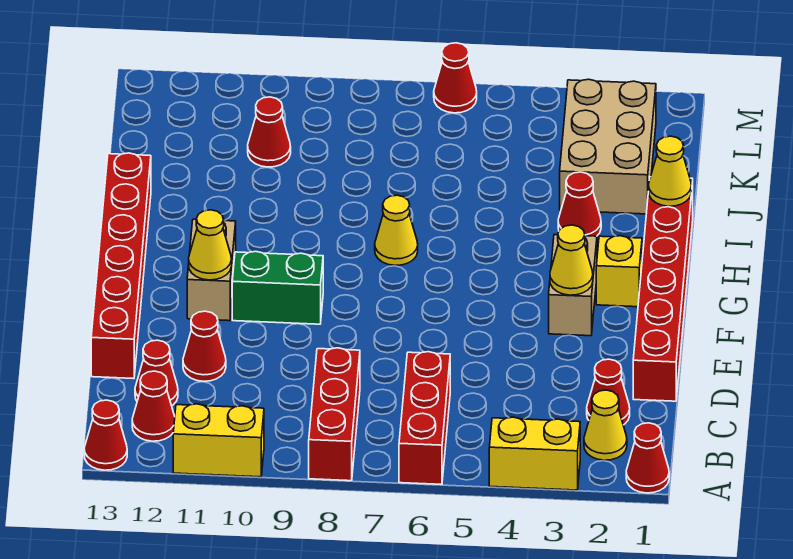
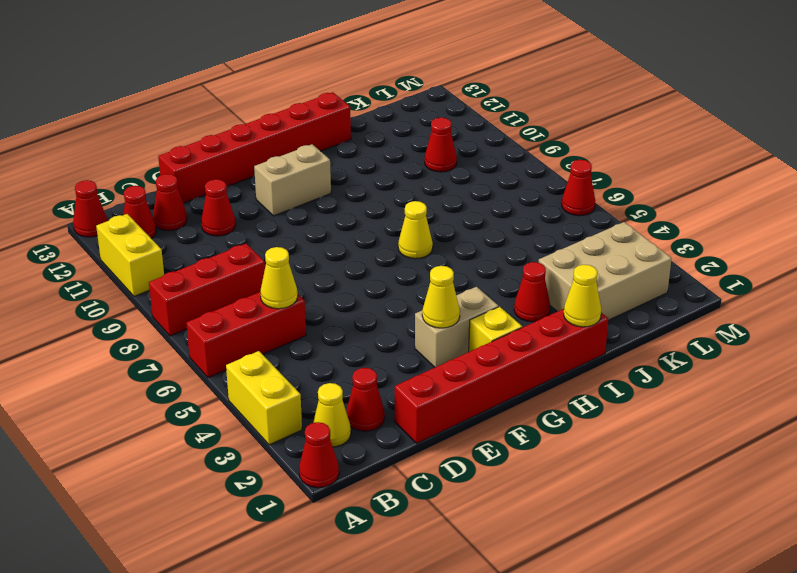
green 1x2 brick [232,251,323,324] -> none
yellow 1x1 cone [189,210,232,280] -> yellow 1x1 cone moved to [260,247,298,309]

